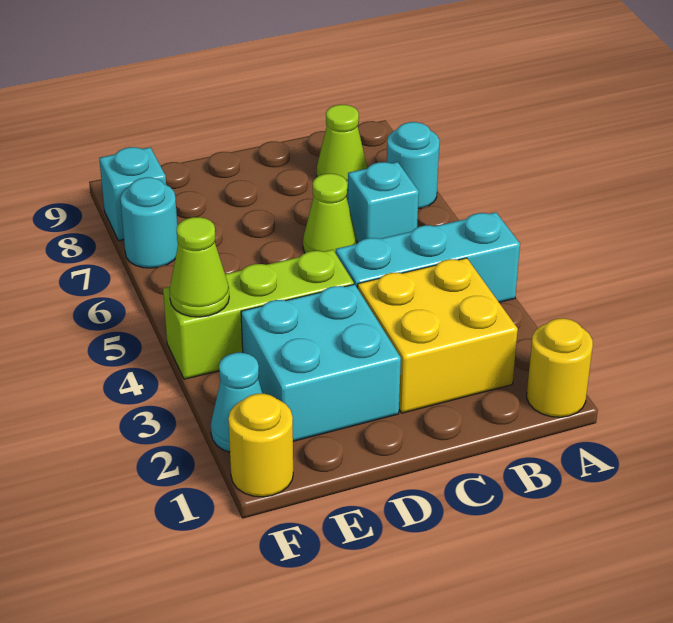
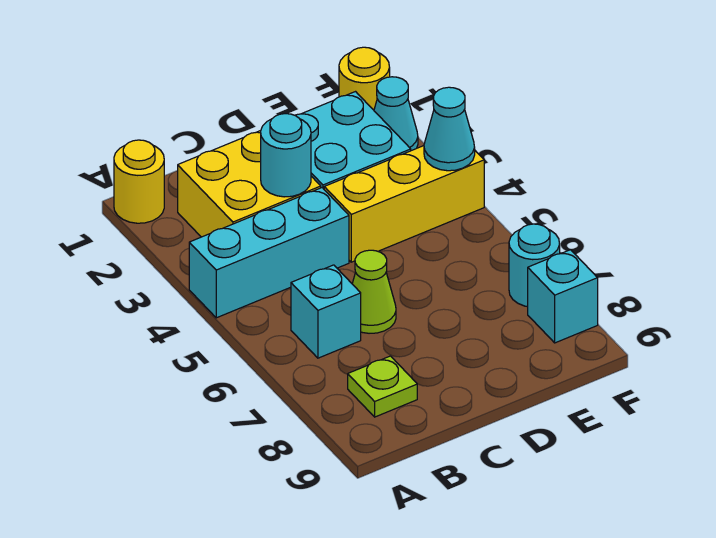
cyan 1x1 round brick [387,122,440,209] -> cyan 1x1 round brick moved to [261,114,311,197]
lime 1x1 cone [317,105,367,190] -> lime 1x1 plate [348,356,417,417]
lime 1x3 brick [163,250,354,379] -> yellow 1x3 brick [324,146,484,262]
lime 1x1 cone [169,217,229,317] -> cyan 1x1 cone [424,87,475,171]

